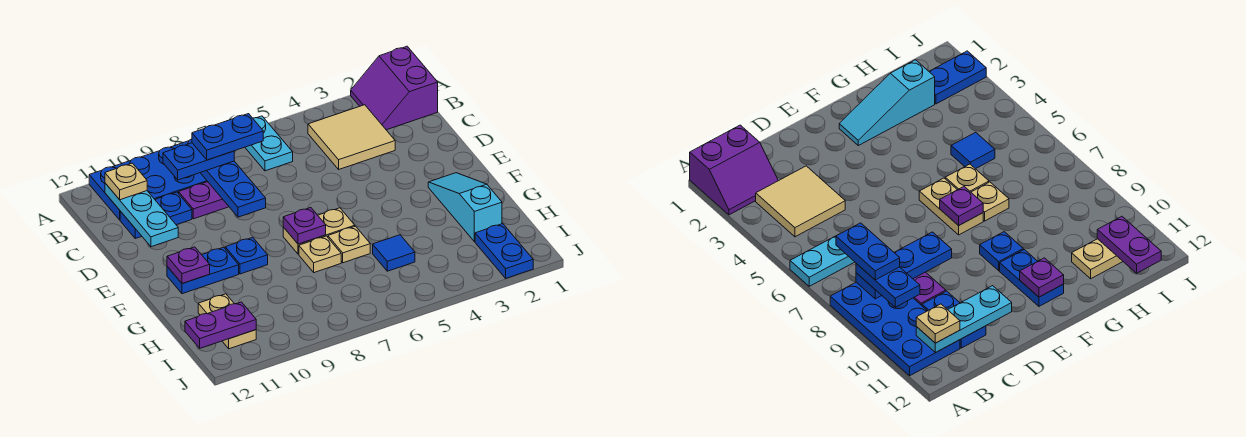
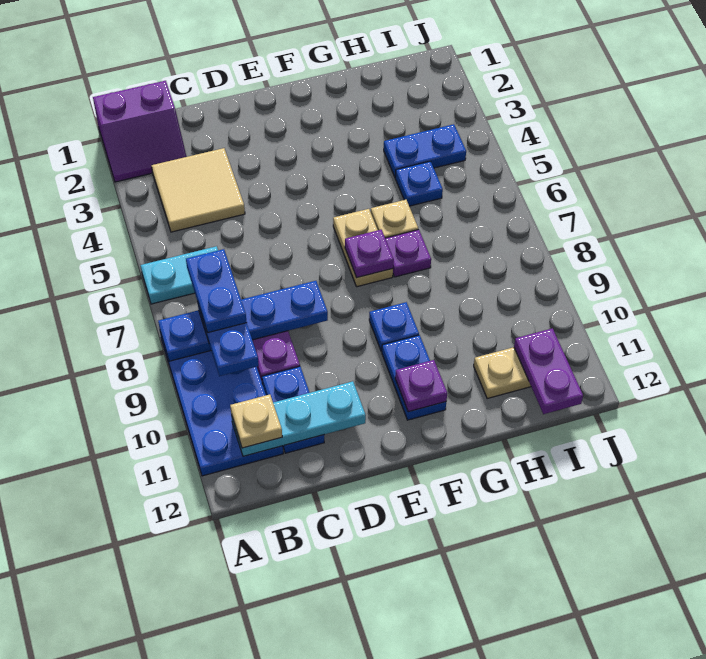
blue 1x3 plate [200,161,266,217] -> blue 1x4 plate [158,281,328,361]
cyan 1x3 slope [428,173,502,242] -> none
tan 1x1 plate [299,236,341,273] -> purple 1x1 plate [385,230,431,277]
blue 1x1 tile [373,235,415,271] -> blue 1x1 plate [395,161,443,206]
blue 1x2 plate [475,224,533,278] -> blue 1x2 plate moved to [384,124,466,177]

